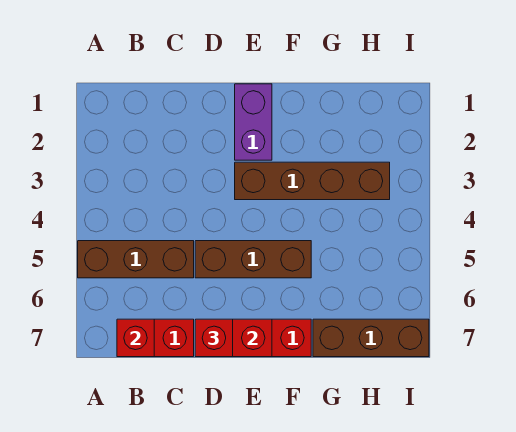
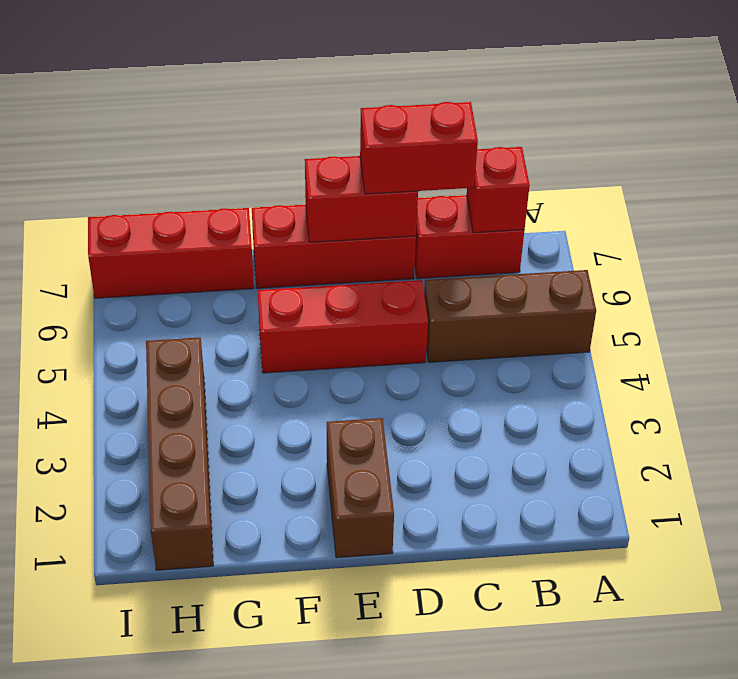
brown 1x3 brick [195,241,311,278] -> red 1x3 brick [258,280,428,373]
red 1x1 brick [195,319,233,357] -> red 1x2 brick [360,102,478,194]
purple 1x2 brick [235,84,272,160] -> brown 1x2 brick [327,418,394,558]
brown 1x4 brick [235,162,390,200] -> brown 1x4 brick turned to [146,337,213,570]
brown 1x3 brick [313,319,429,357] -> red 1x3 brick [88,208,254,298]

